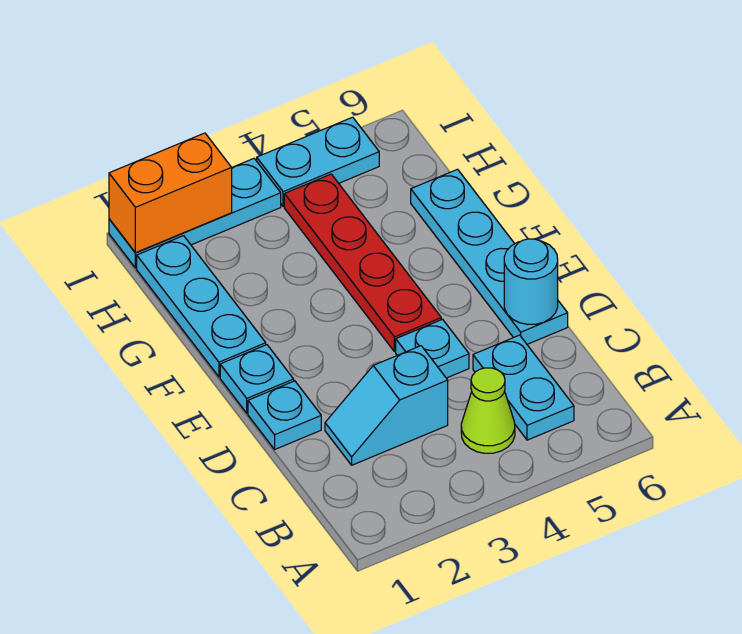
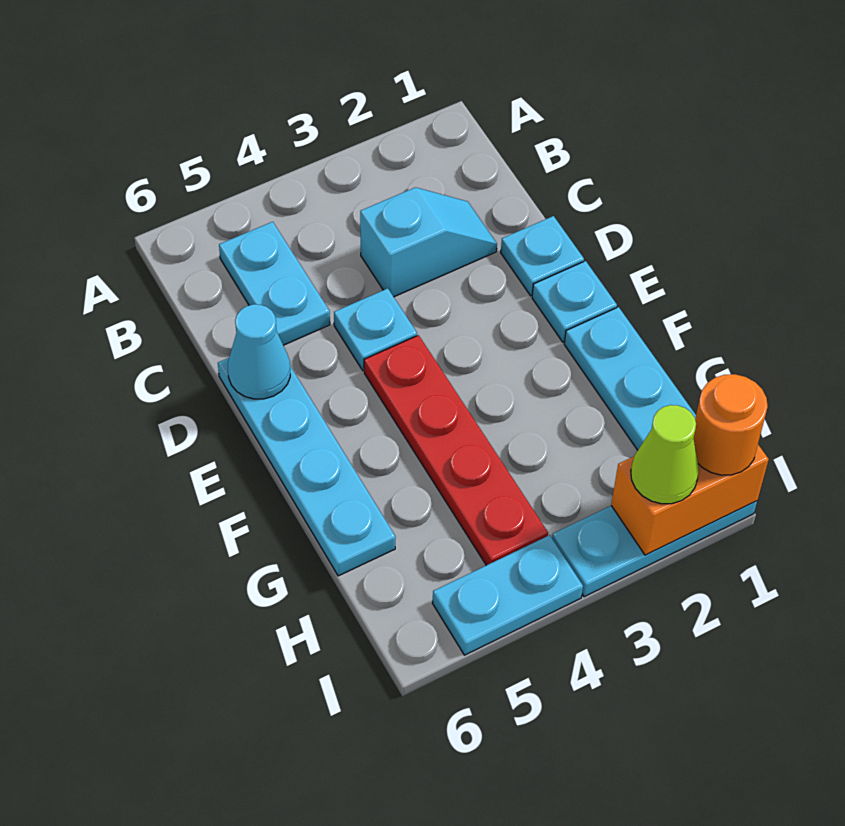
lime 1x1 cone [461,368,515,453] -> lime 1x1 cone moved to [631,405,699,504]
cyan 1x1 round brick [504,239,558,324] -> cyan 1x1 cone [228,304,290,399]
none -> orange 1x1 round brick [694,374,768,475]

